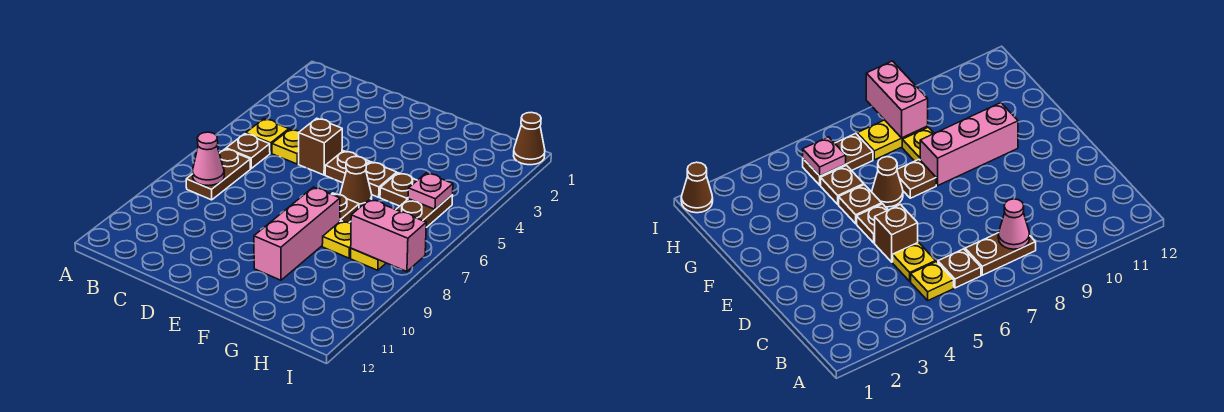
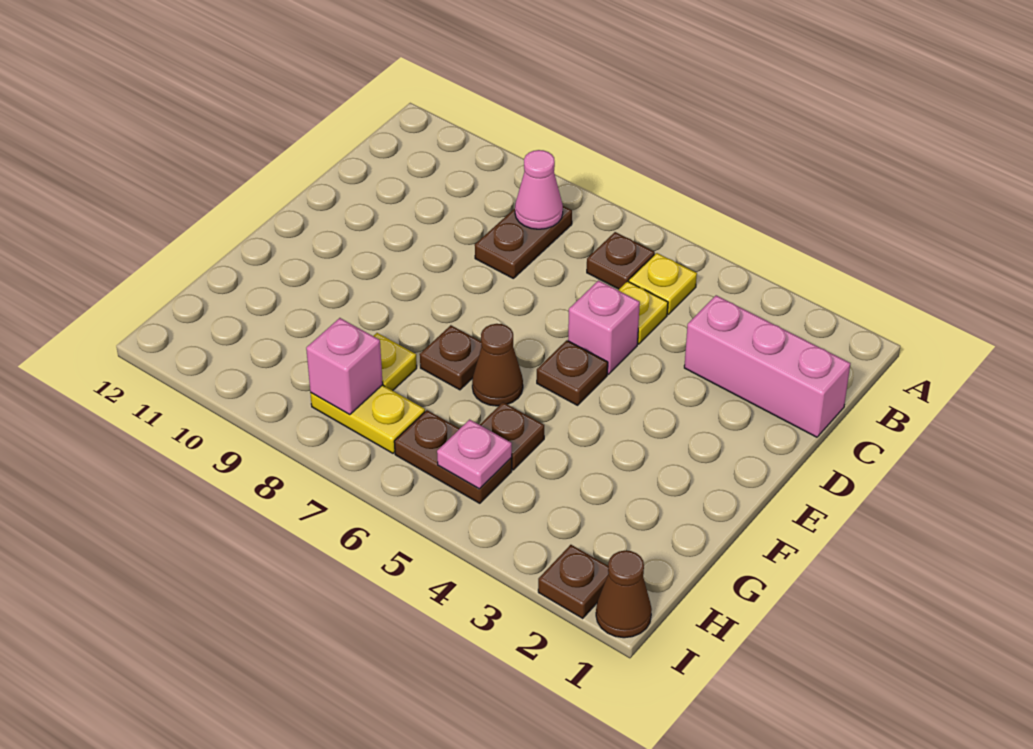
brown 1x2 plate [186,149,250,200] -> brown 1x2 plate turned to [475,206,572,278]
brown 1x1 brick [299,118,342,175] -> pink 1x1 brick [568,281,640,374]
brown 1x1 plate [366,162,397,197] -> brown 1x1 plate moved to [538,545,608,618]
pink 1x3 brick [254,187,340,280] -> pink 1x3 brick moved to [684,295,850,437]
pink 1x2 brick [351,199,426,272] -> pink 1x1 brick [306,318,383,415]

